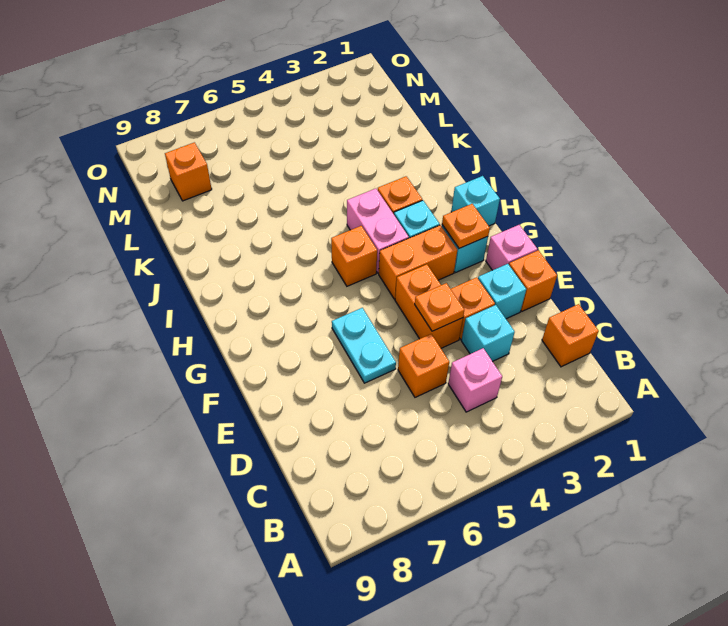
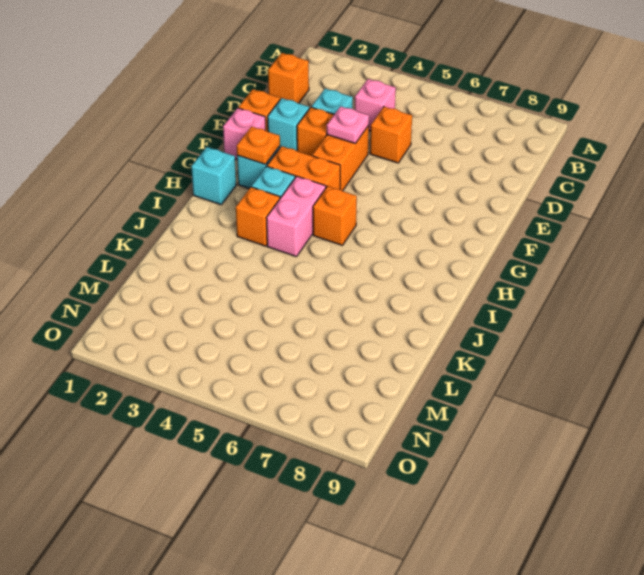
orange 1x1 plate [415,283,464,331] -> pink 1x1 plate [327,106,369,143]
cyan 1x2 plate [332,308,396,383] -> none
orange 1x1 brick [165,142,212,201] -> none

